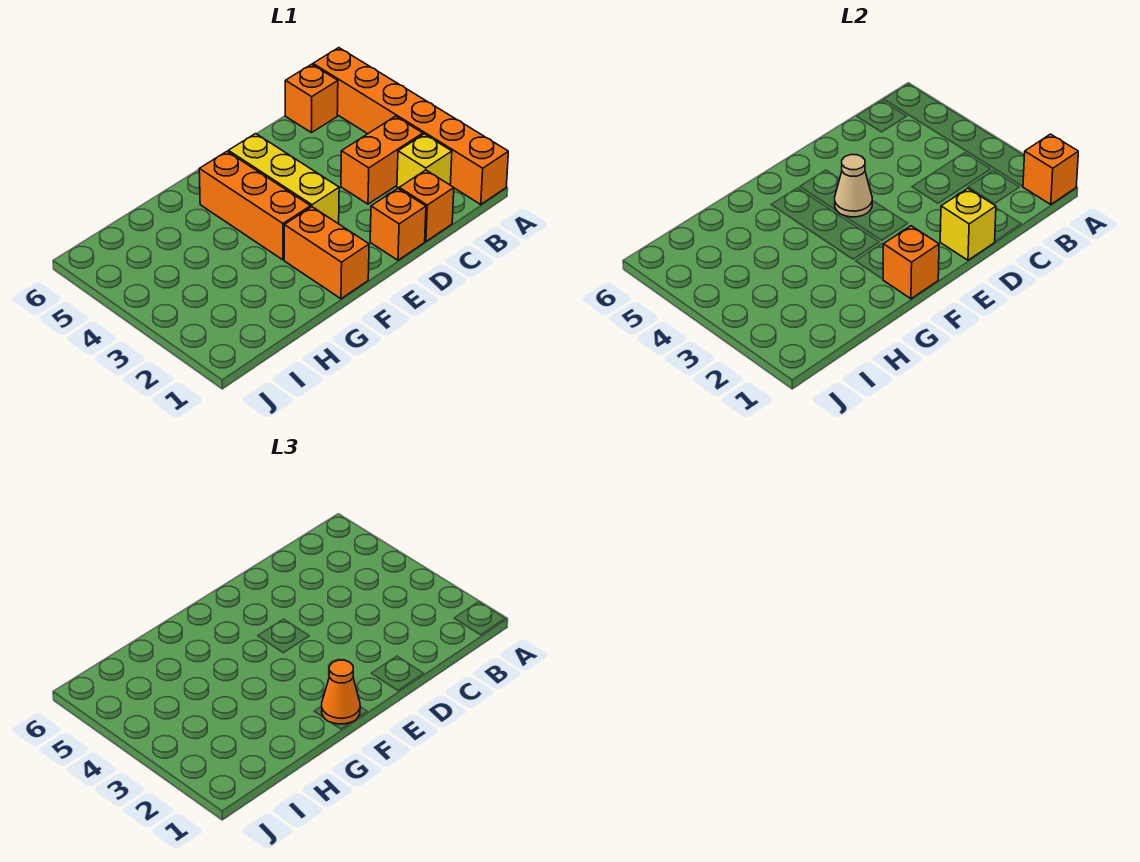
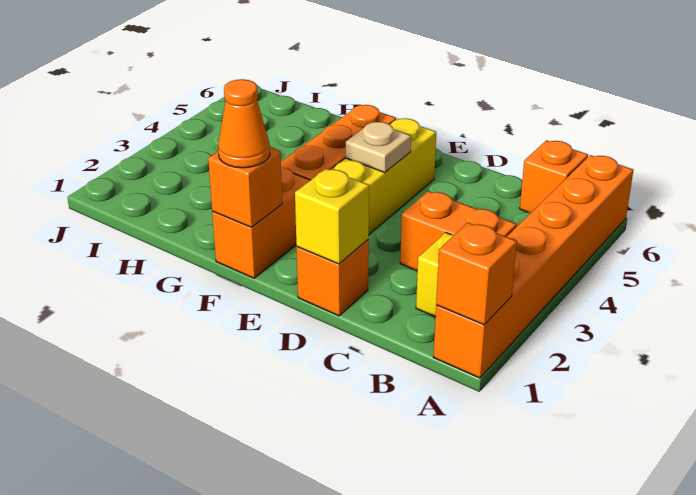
orange 1x1 brick [399,170,454,241] -> none
tan 1x1 cone [835,155,872,217] -> tan 1x1 plate [346,122,411,172]

